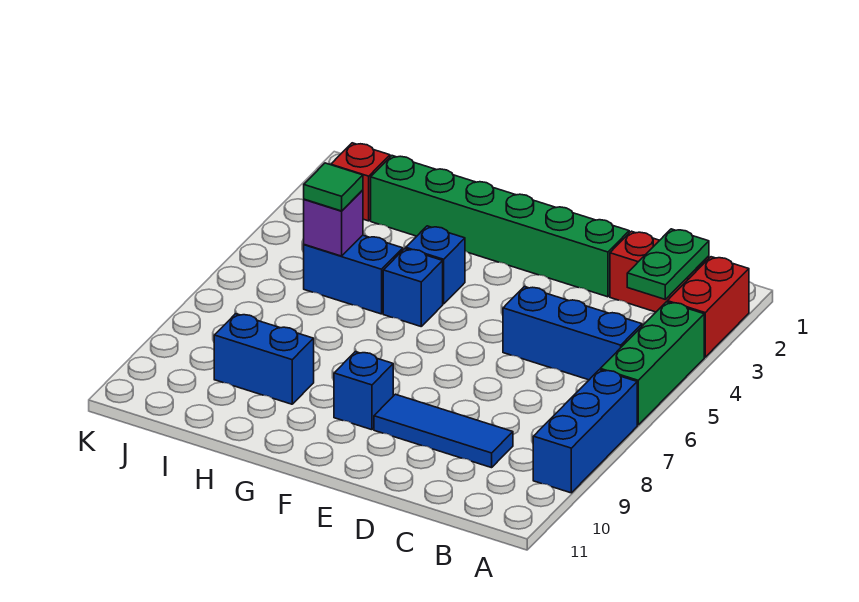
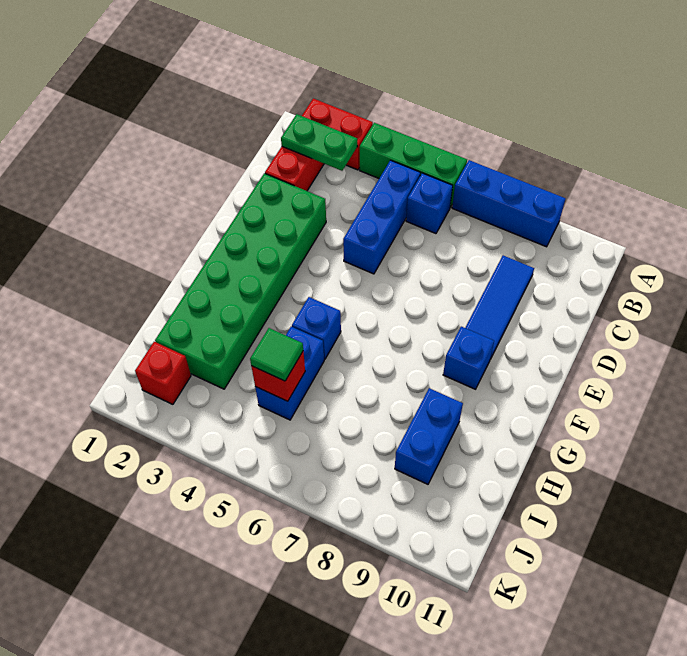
green 1x6 brick [371,156,629,297] -> green 2x6 brick [155,173,326,389]
blue 1x1 brick [406,226,465,304] -> blue 1x1 brick moved to [406,173,453,234]
purple 1x1 brick [304,190,363,256] -> red 1x1 brick [251,352,305,401]

